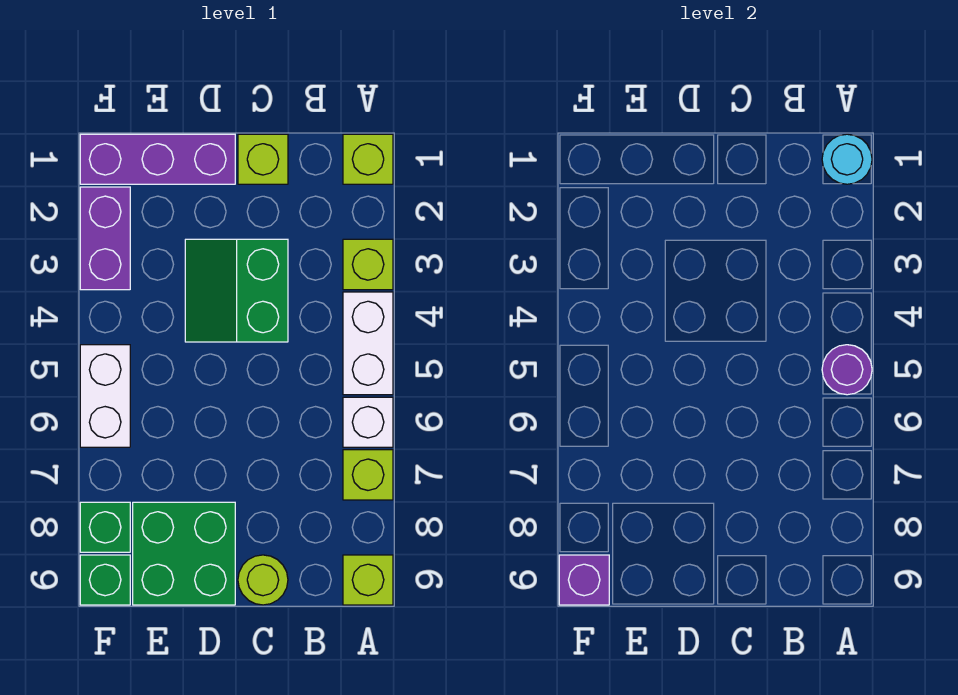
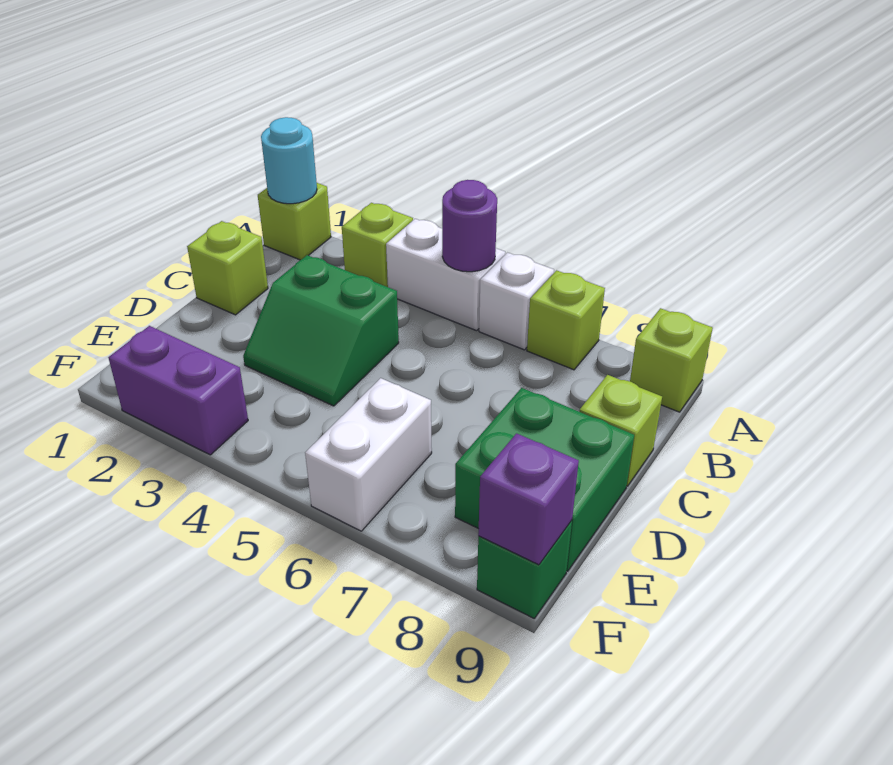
lime 1x1 round brick [238,555,288,605] -> lime 1x1 brick [579,375,662,486]
purple 1x3 brick [80,134,235,184] -> none
white 1x2 brick [80,345,130,447] -> white 1x2 brick turned to [305,378,432,531]
green 1x1 brick [80,502,130,552] -> none

